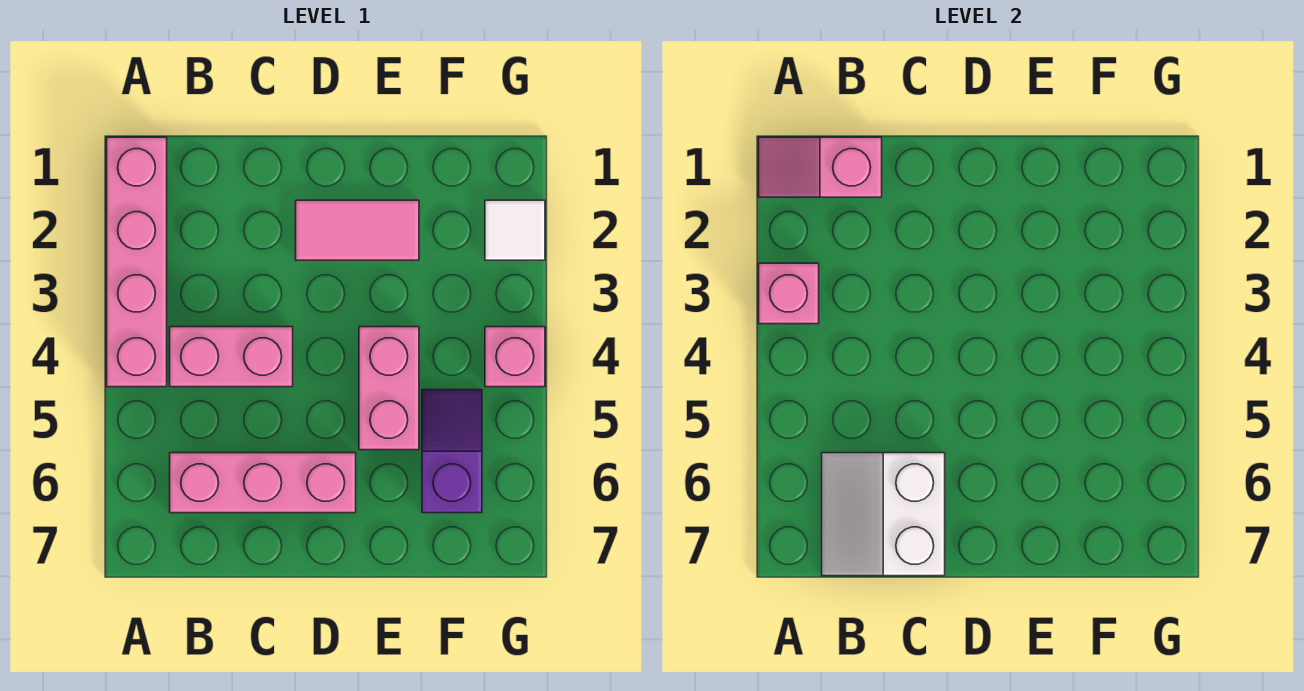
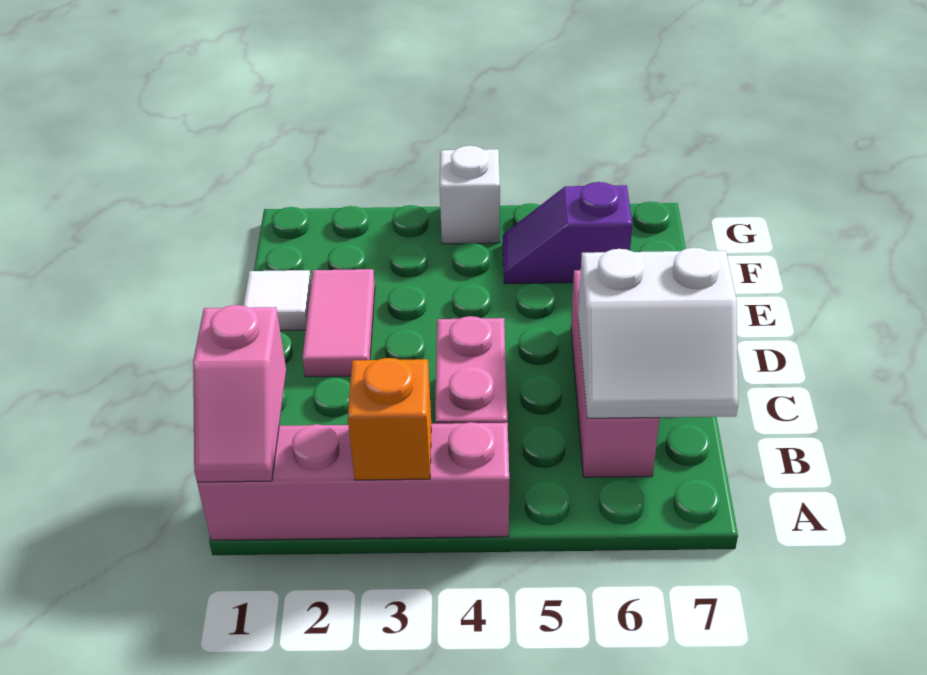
pink 1x1 brick [759,263,819,324] -> orange 1x1 brick [348,358,431,480]
pink 1x2 brick [359,327,419,450] -> none
white 1x1 tile [485,200,545,260] -> white 1x1 tile moved to [243,270,311,331]
pink 1x1 brick [485,327,545,387] -> white 1x1 brick [440,146,500,244]

